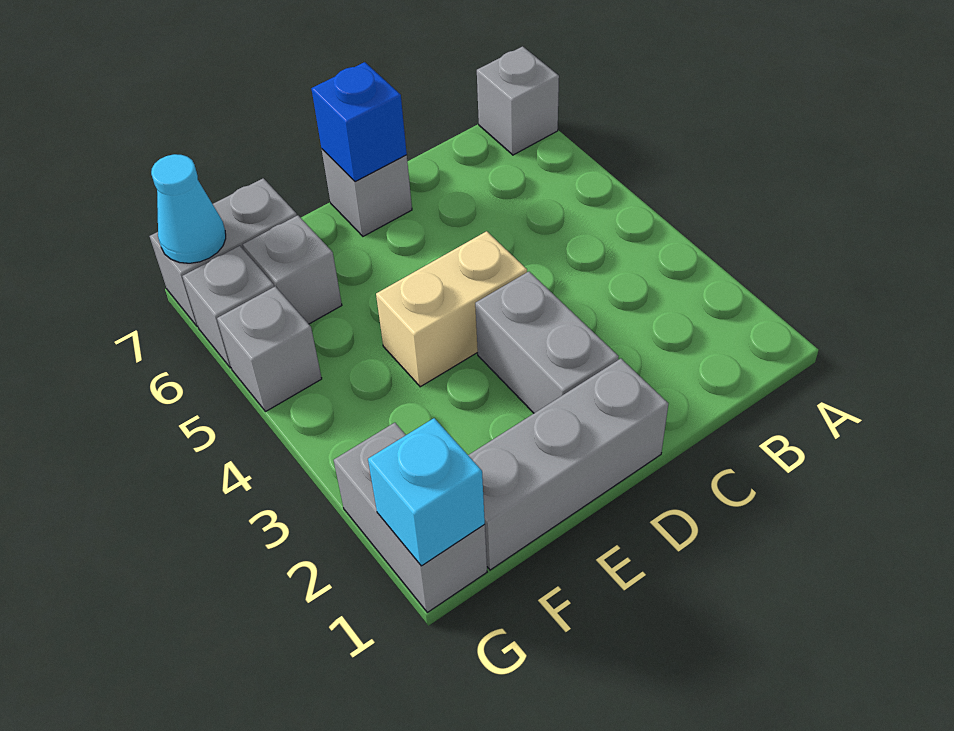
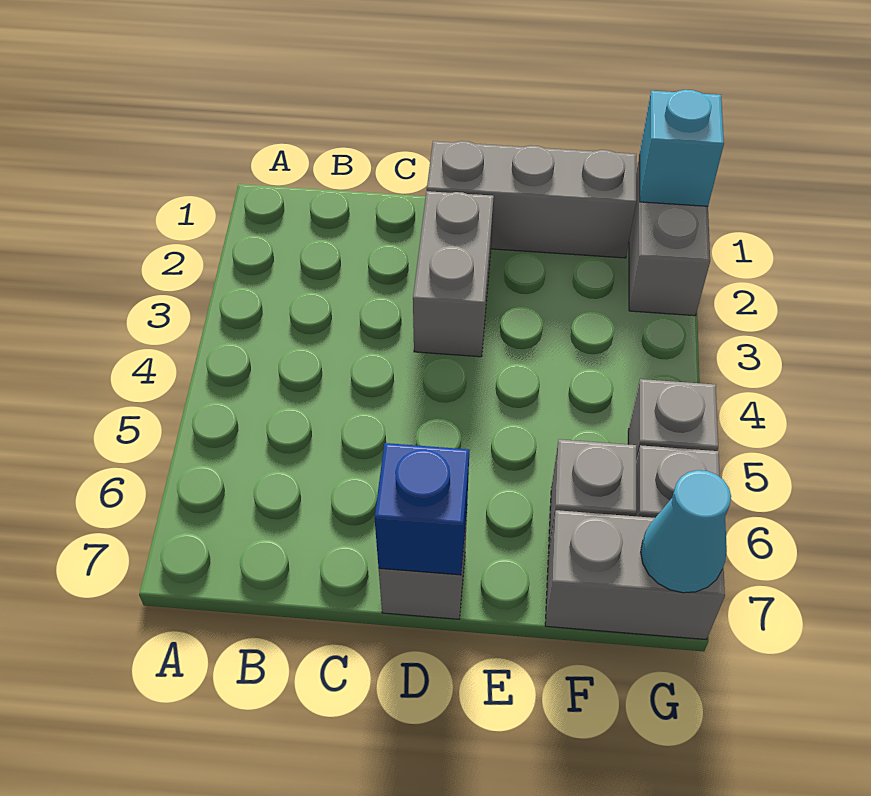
grey 1x1 brick [477,46,559,155] -> none
tan 1x2 brick [376,231,527,387] -> none

